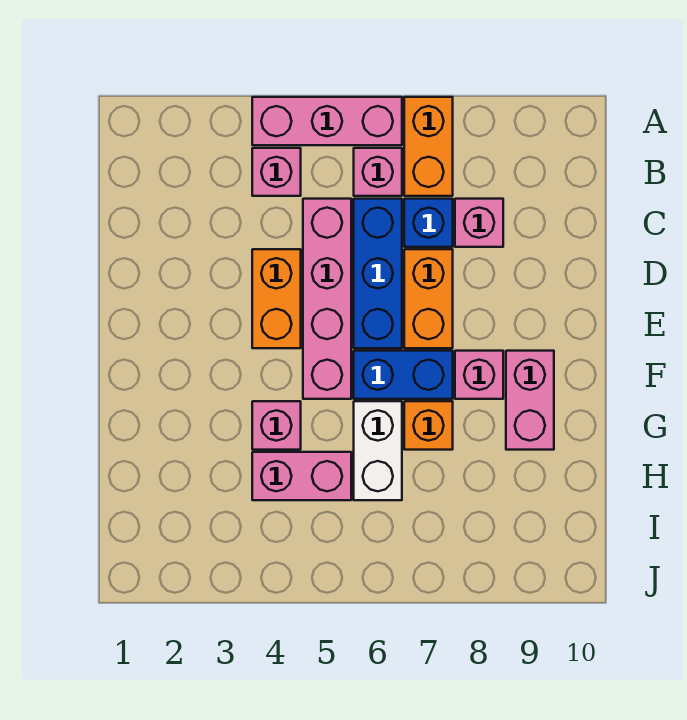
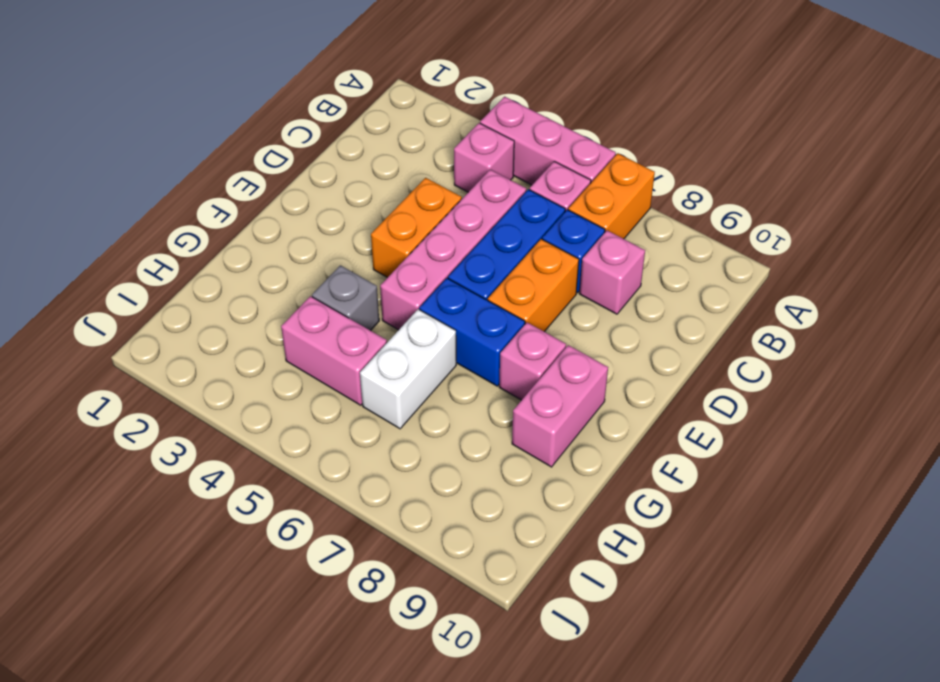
pink 1x1 brick [252,401,301,450] -> grey 1x1 brick [312,265,379,331]
orange 1x1 brick [404,401,453,450] -> none

